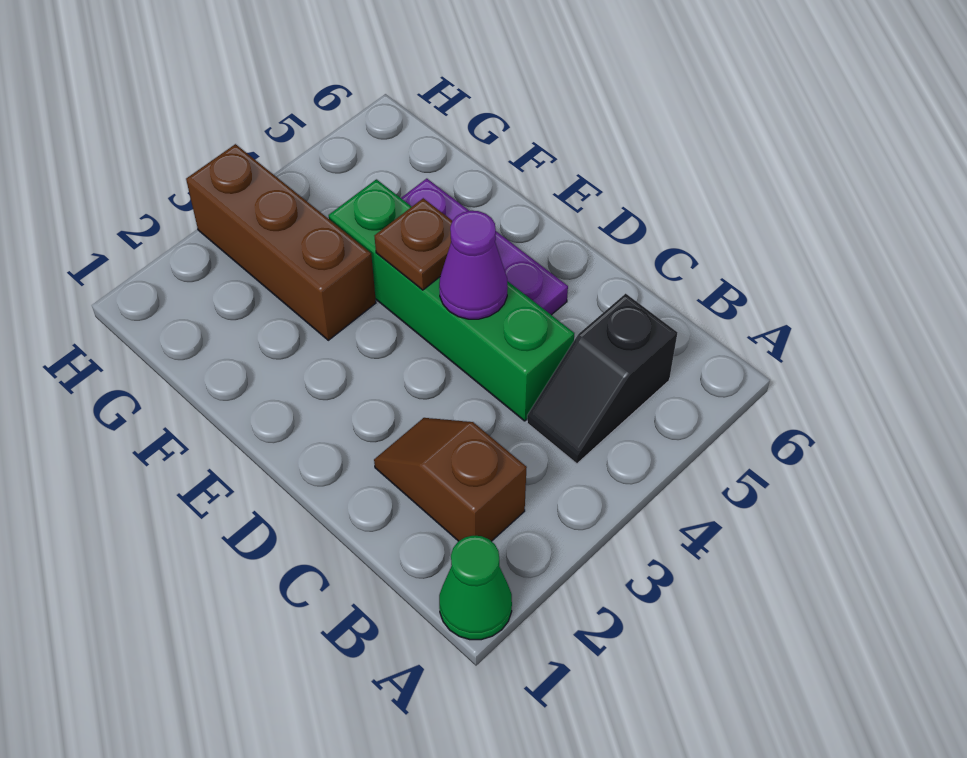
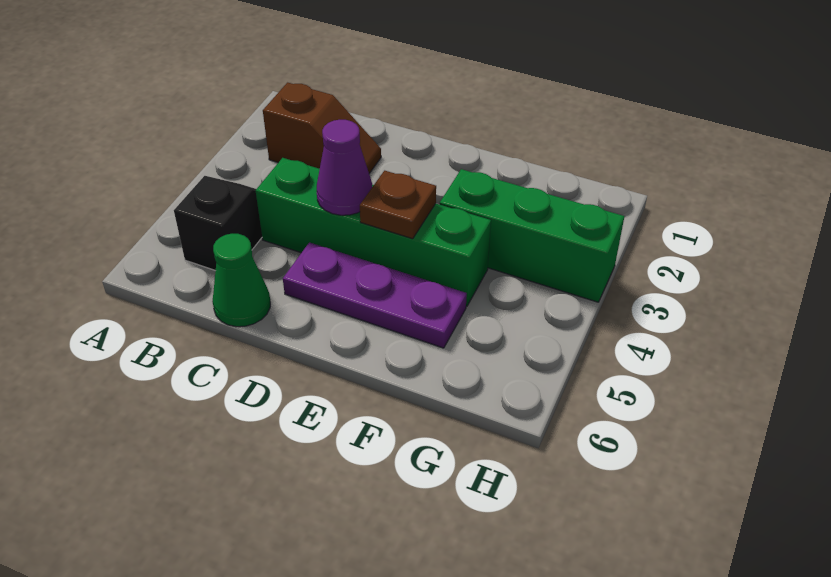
green 1x1 cone [439,536,512,640] -> green 1x1 cone moved to [212,234,270,327]
brown 1x3 brick [186,144,376,340] -> green 1x3 brick [440,169,624,302]

